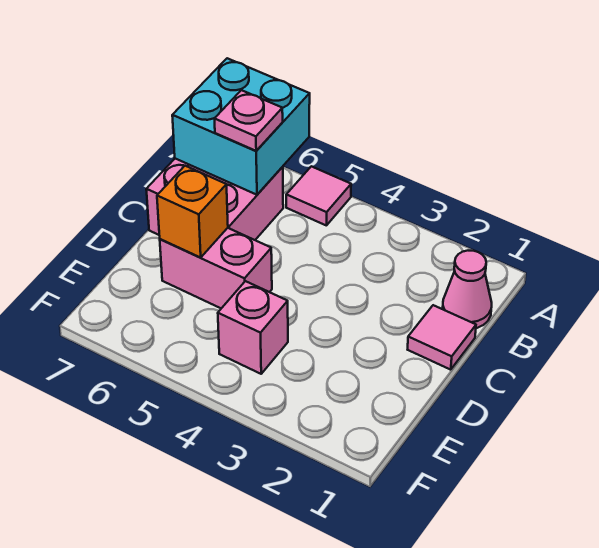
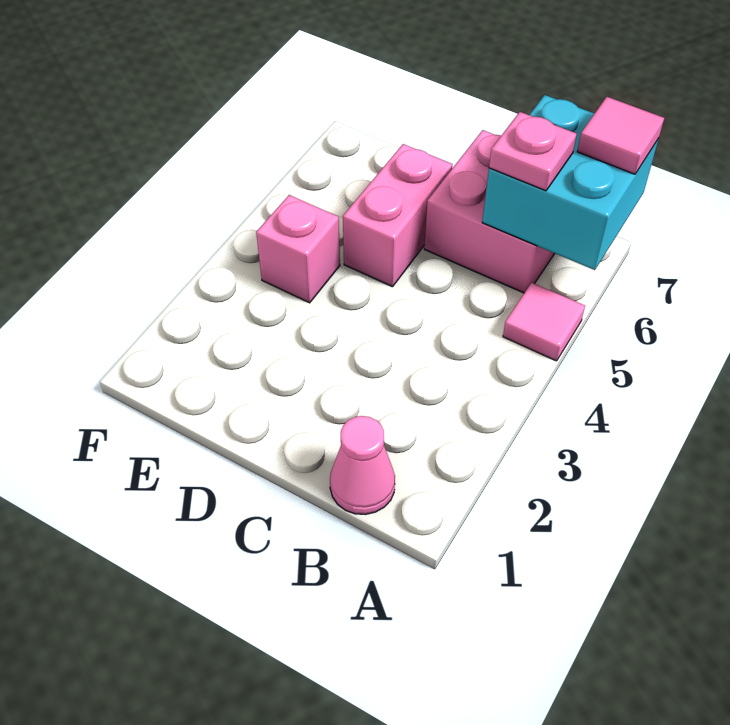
pink 1x1 tile [408,305,476,370] -> pink 1x1 tile moved to [577,97,664,174]
orange 1x1 brick [157,166,228,258] -> none

